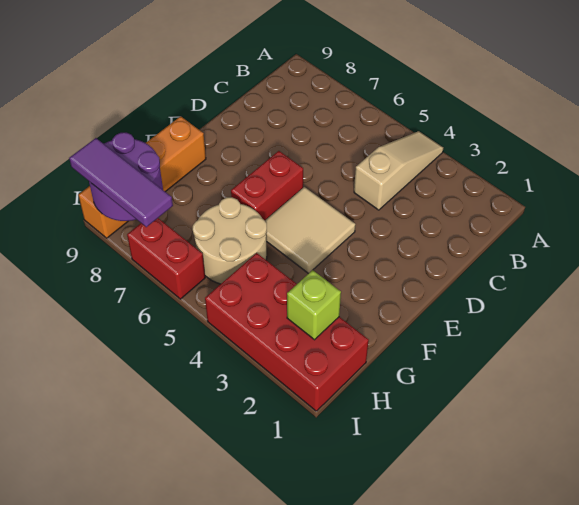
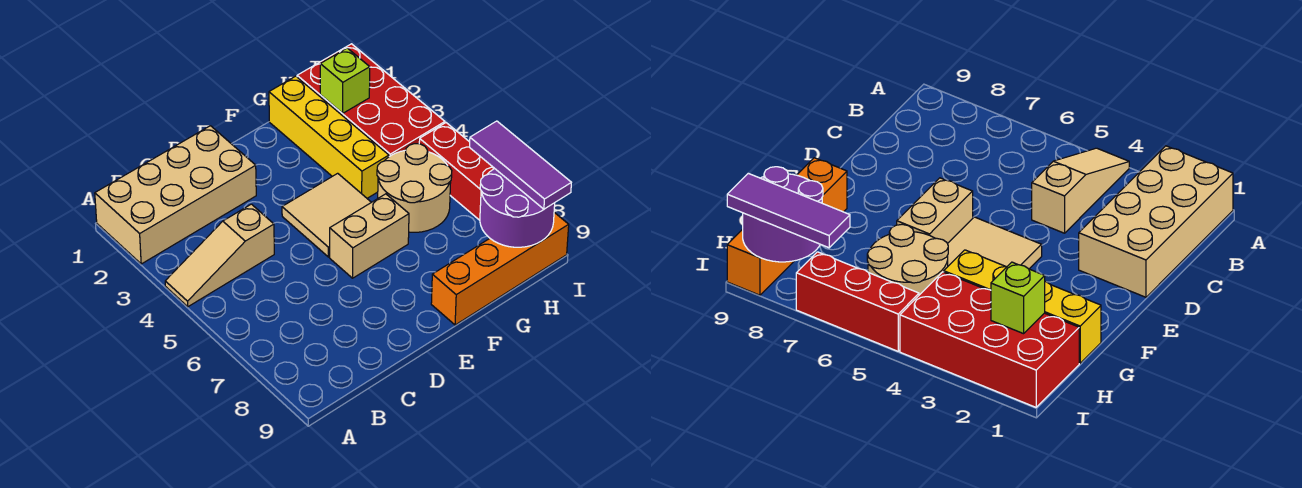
none -> tan 2x4 brick [95,126,256,264]
red 1x2 brick [231,151,303,221] -> tan 1x2 brick [330,194,409,278]
none -> yellow 1x4 brick [269,76,389,198]
red 1x2 brick [127,218,205,299] -> red 1x3 brick [419,123,495,220]

